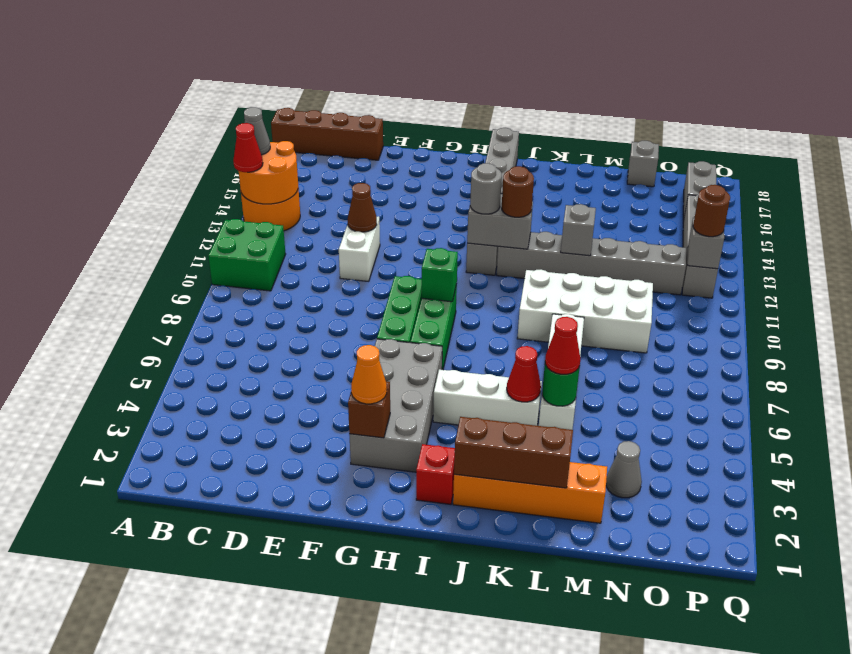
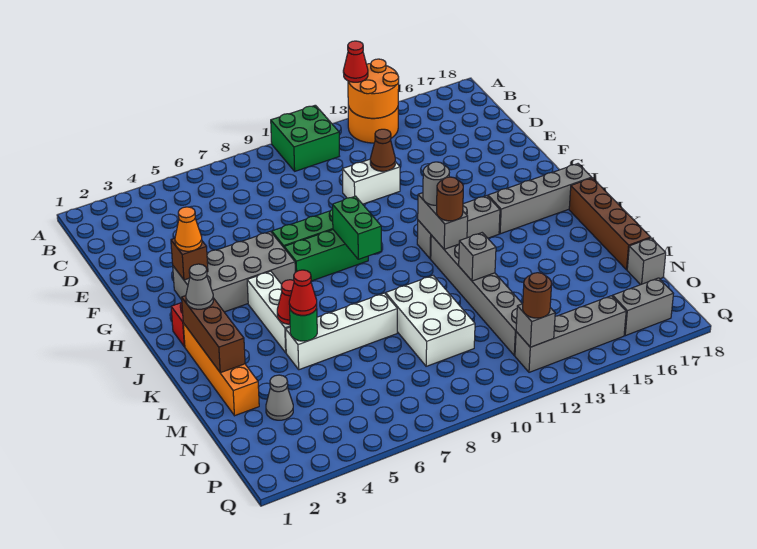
grey 1x1 cone [244,107,270,155] -> grey 1x1 cone moved to [186,264,213,309]
brown 1x4 brick [271,108,383,160] -> brown 1x4 brick moved to [569,178,651,270]
green 1x1 brick [421,248,458,302] -> green 1x2 brick [333,196,381,259]
white 2x4 brick [517,270,653,353] -> white 2x3 brick [386,276,475,366]

